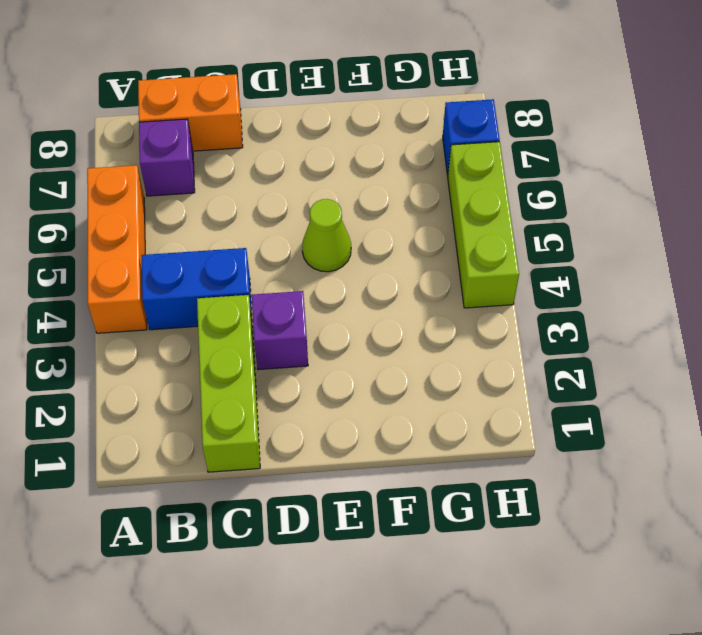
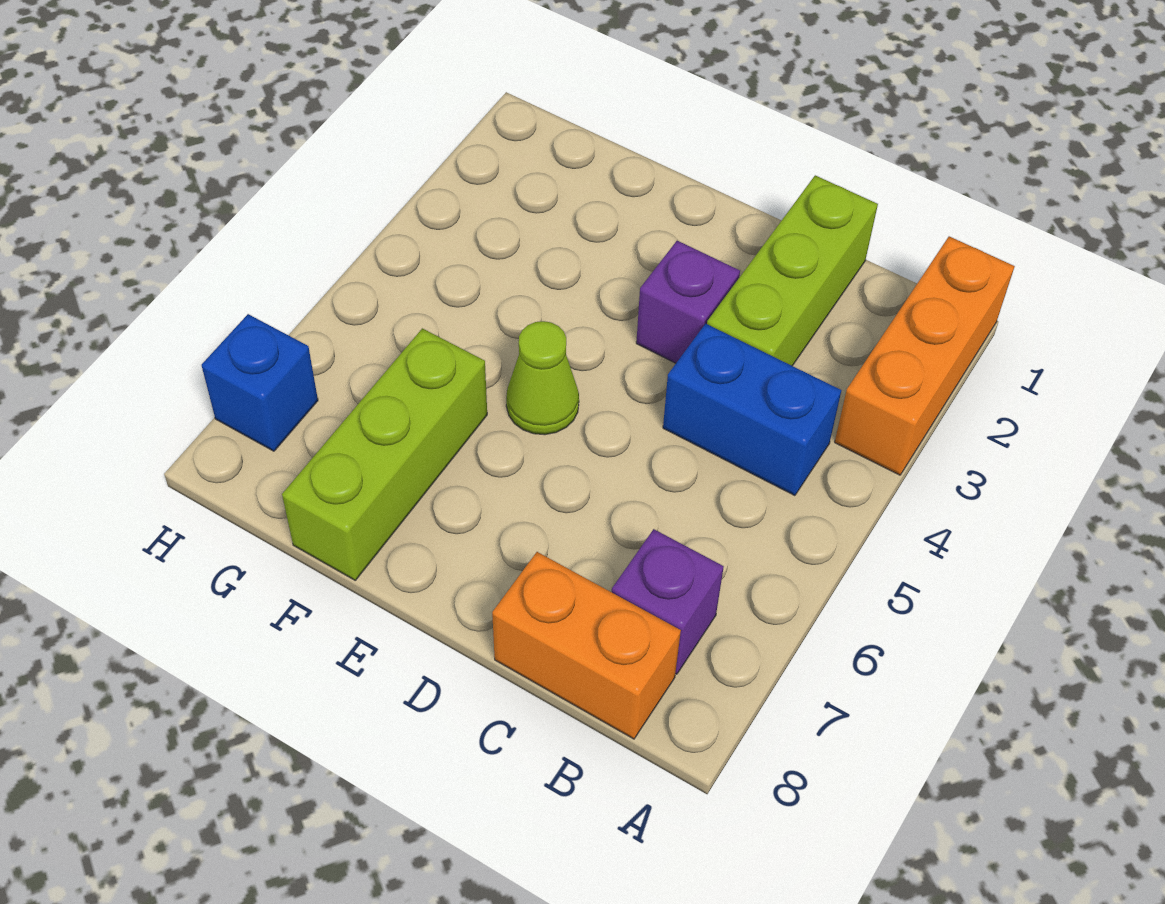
orange 1x3 brick [87,165,147,333] -> orange 1x3 brick moved to [835,236,1015,475]
lime 1x3 brick [448,142,519,308] -> lime 1x3 brick moved to [282,328,487,580]

